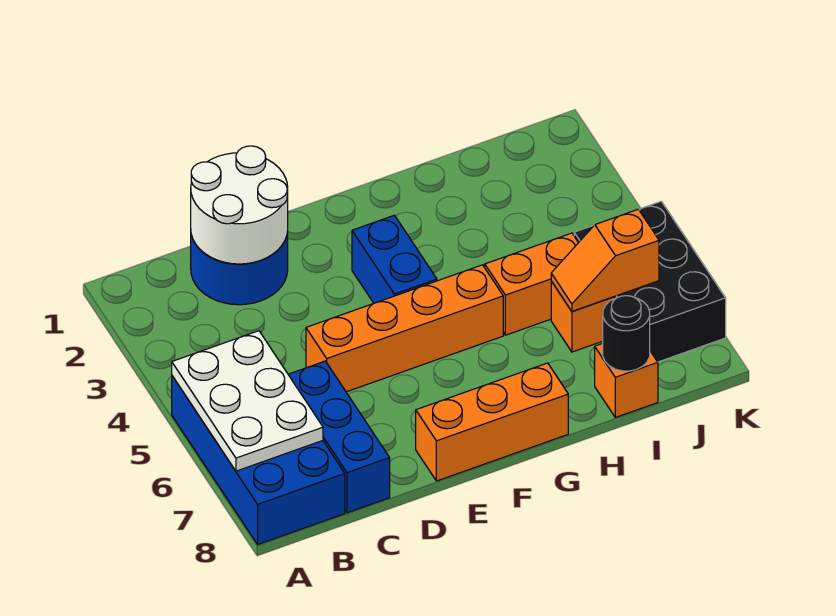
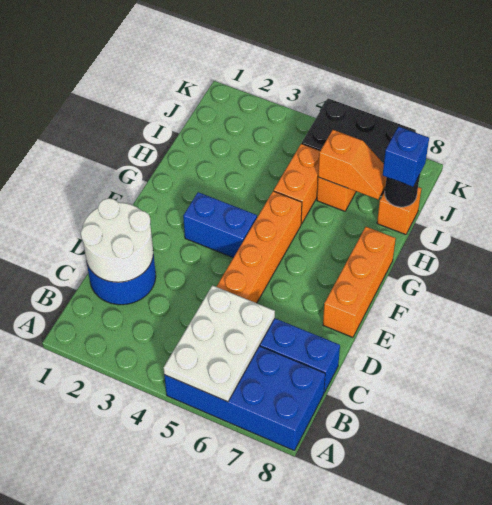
white 2x3 plate [172,331,323,471] -> white 2x3 plate turned to [164,285,275,402]
orange 1x2 slope [551,209,659,311] -> orange 1x2 slope turned to [318,130,386,199]
none -> blue 1x1 brick [383,127,429,187]

